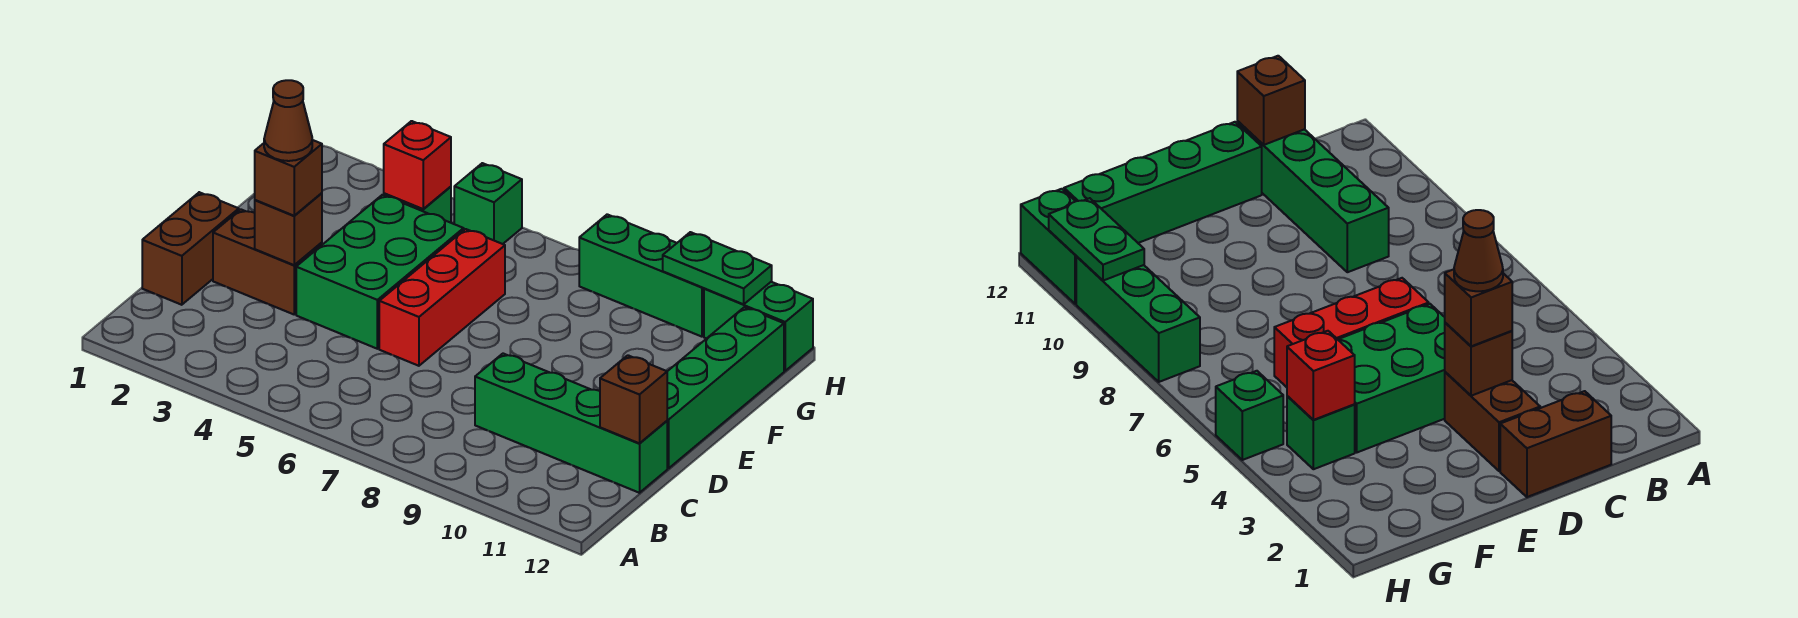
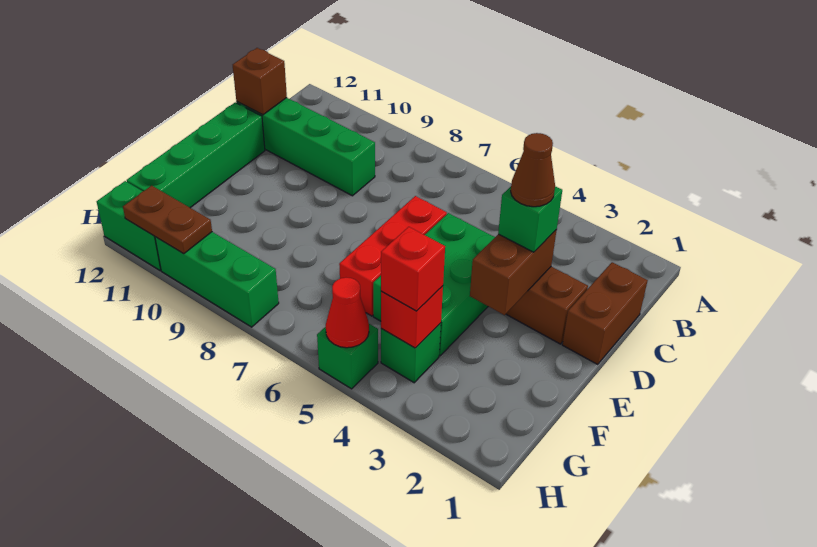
brown 1x1 brick [255,193,322,265] -> brown 1x2 brick [470,230,557,315]
brown 1x1 brick [255,140,322,216] -> green 1x1 brick [498,186,562,252]
none -> red 1x1 brick [381,227,445,311]
none -> red 1x1 cone [326,278,369,348]
green 1x2 plate [663,232,772,304] -> brown 1x2 plate [123,186,212,254]

